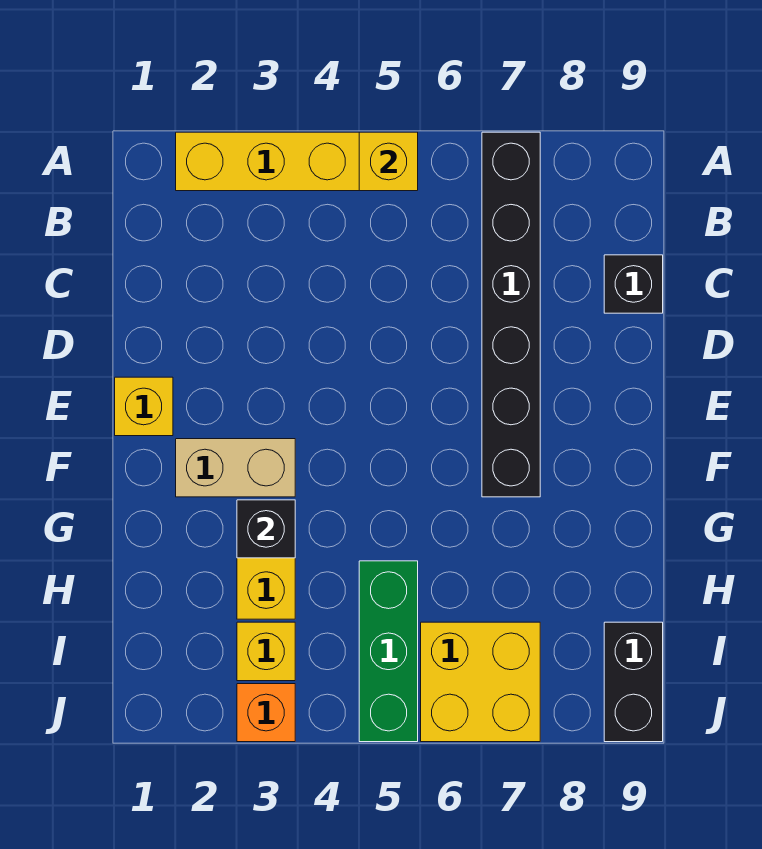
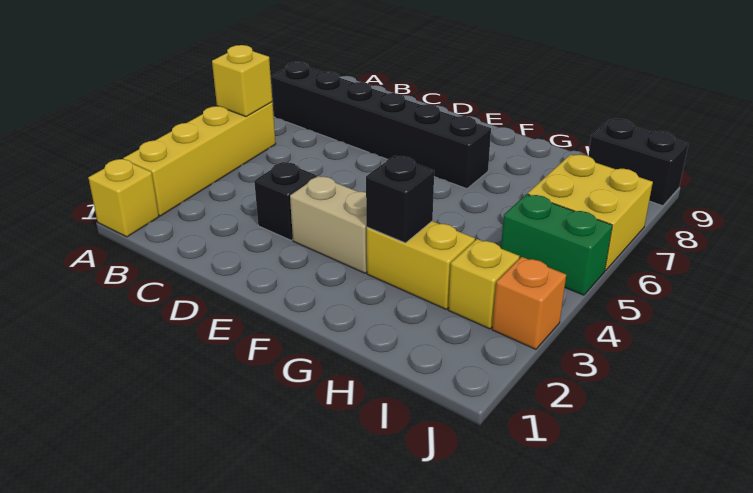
black 1x1 brick [604,255,663,313] -> black 1x1 brick moved to [254,162,317,240]
yellow 1x1 brick [115,377,173,436] -> yellow 1x1 brick moved to [88,159,159,237]
tan 1x2 brick [176,439,295,497] -> tan 1x2 brick turned to [290,176,367,273]
green 1x3 brick [359,561,418,742] -> green 1x2 brick [501,194,612,295]

